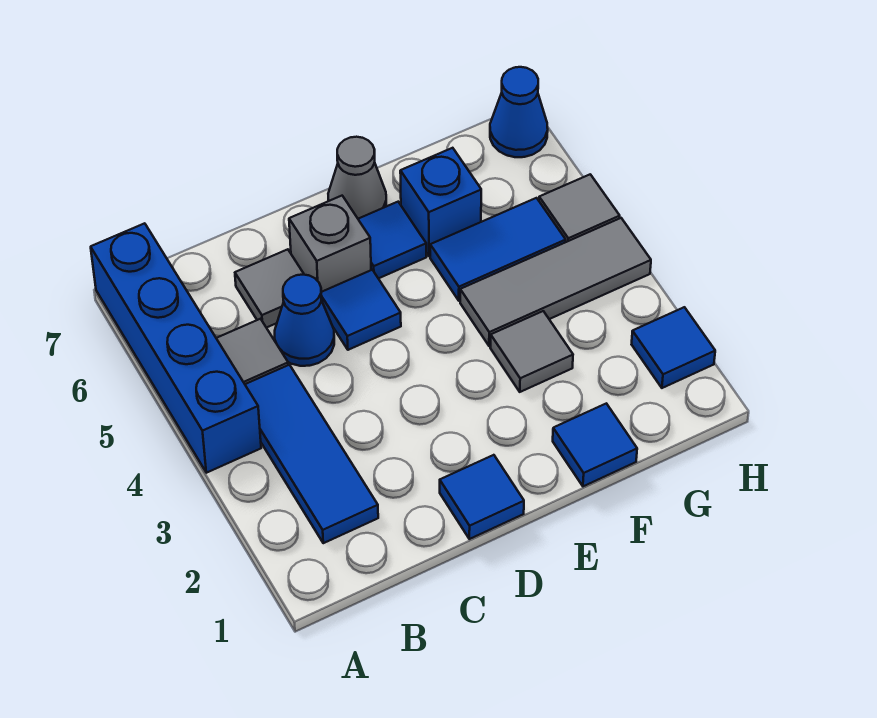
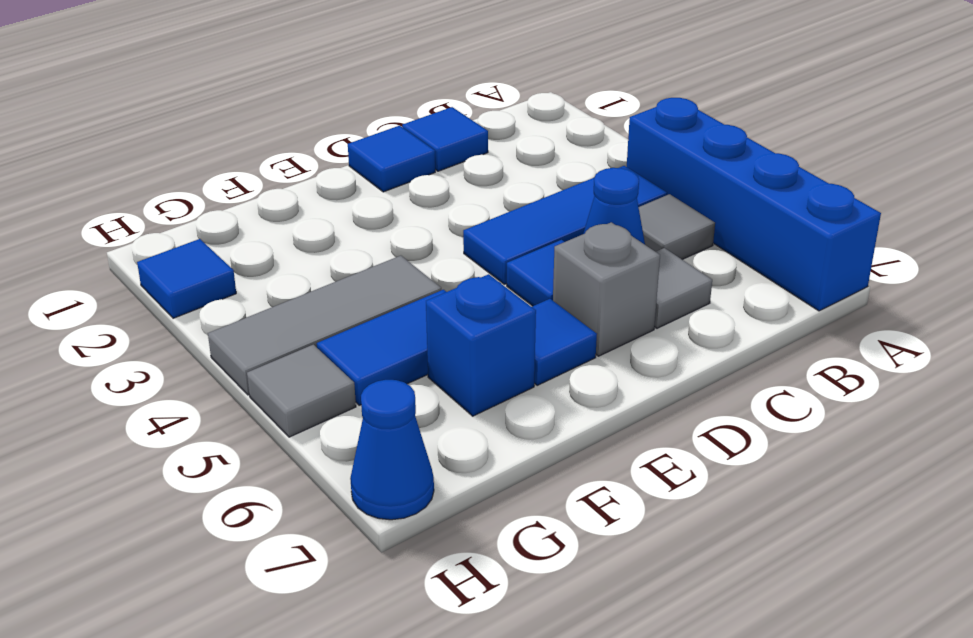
blue 1x3 tile [245,365,378,543] -> blue 1x3 tile turned to [463,166,667,284]
grey 1x1 cone [328,137,386,219] -> none
blue 1x1 tile [553,403,637,486] -> blue 1x1 tile moved to [402,107,488,171]
grey 1x1 tile [490,311,573,392] -> none

